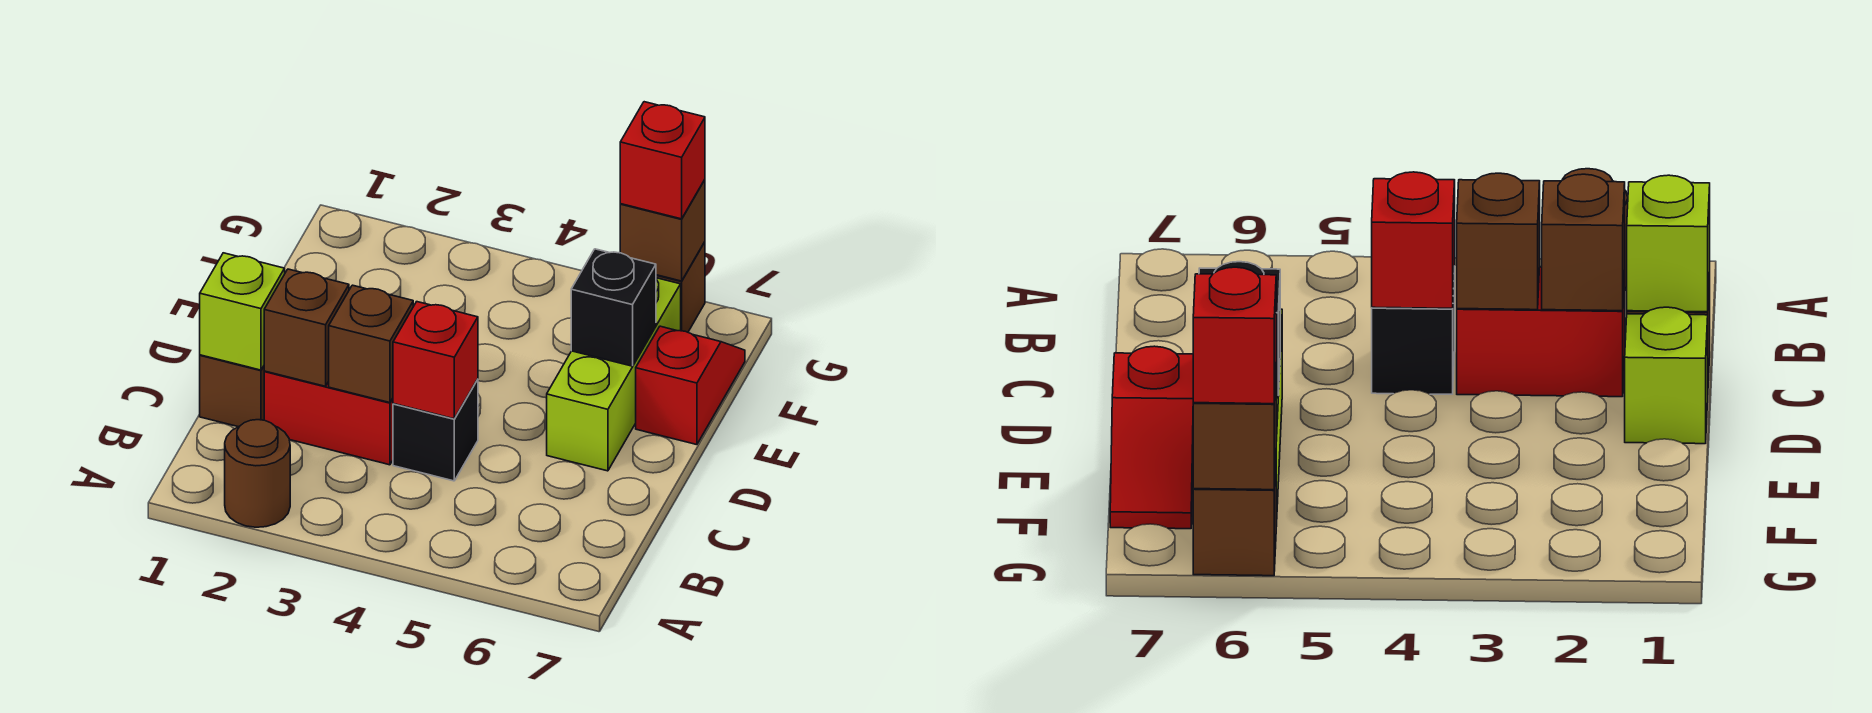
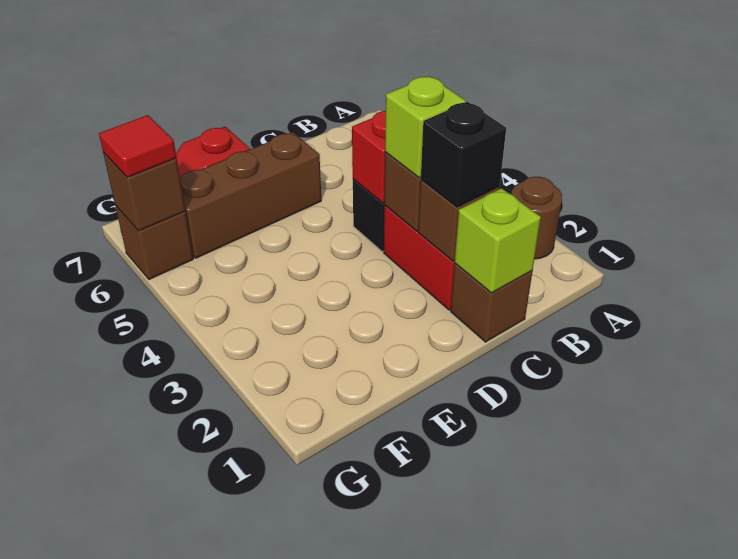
lime 1x1 brick [1625,307,1708,444] -> lime 1x1 brick moved to [385,76,466,178]
lime 1x3 brick [547,278,681,471] -> brown 1x3 brick [180,132,321,258]
black 1x1 brick [571,249,656,366] -> black 1x1 brick moved to [421,102,506,207]
red 1x1 brick [620,102,705,219] -> red 1x1 tile [99,115,177,177]

